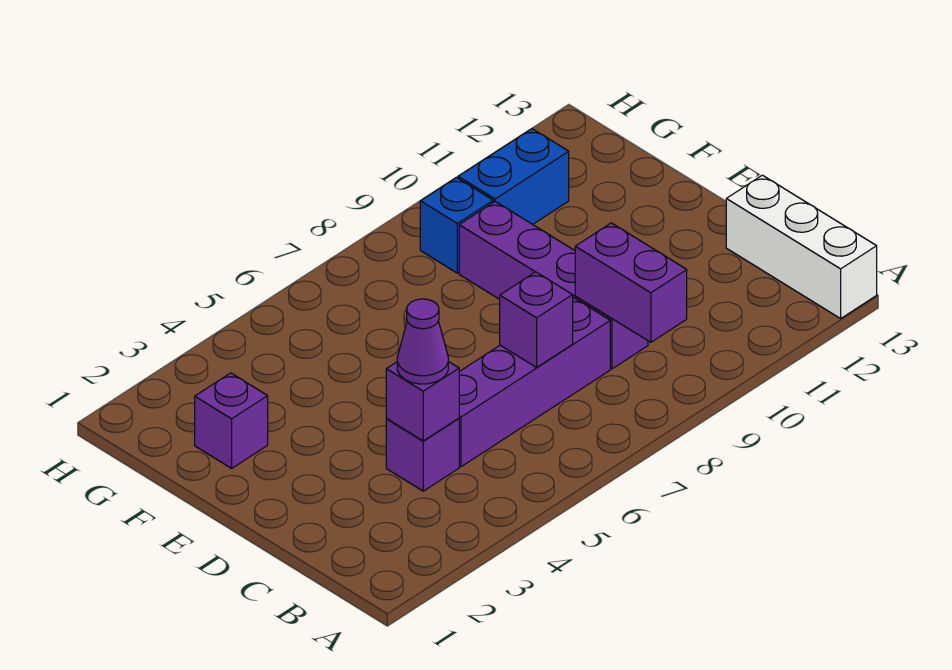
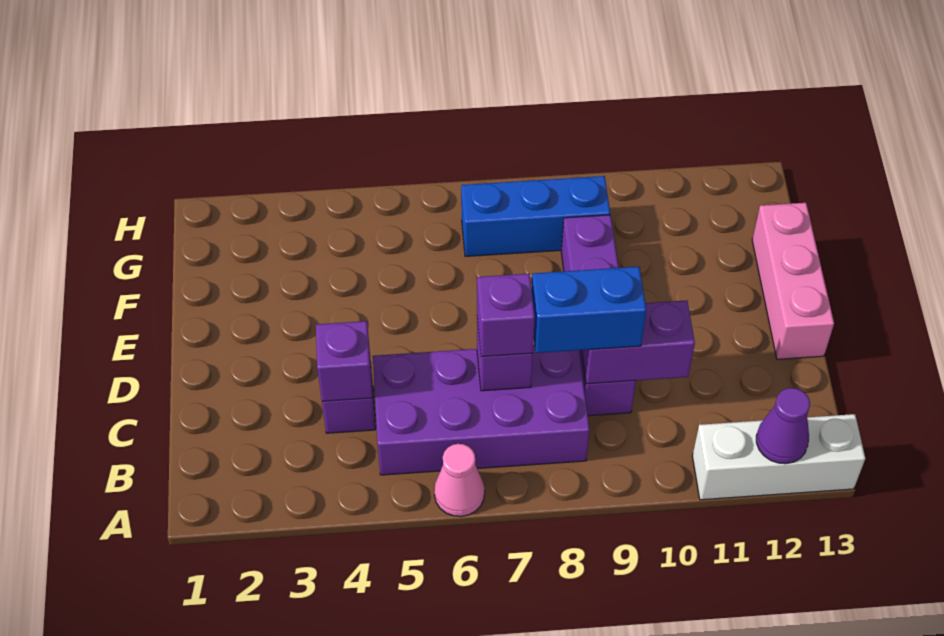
none -> pink 1x1 cone [434,444,485,516]
white 1x3 brick [726,175,877,318] -> white 1x3 brick turned to [692,414,865,500]
purple 1x2 brick [575,223,687,342] -> purple 1x2 brick turned to [582,300,695,384]
purple 1x1 cone [397,299,448,384] -> purple 1x1 cone moved to [756,388,810,464]
purple 1x4 brick [459,298,610,467] -> purple 2x4 brick [373,345,590,475]
none -> pink 1x3 brick [752,203,834,359]
purple 1x1 brick [195,373,268,468] -> purple 1x1 brick moved to [477,274,535,357]
blue 1x1 brick [420,178,493,273] -> blue 1x3 brick [461,176,610,256]
blue 1x2 brick [458,129,569,224] -> blue 1x2 brick moved to [531,267,646,353]

